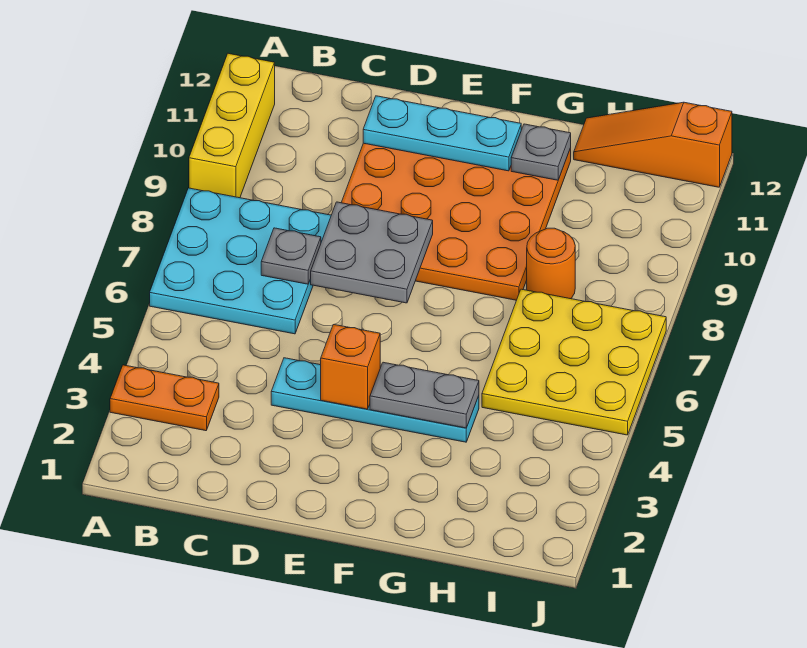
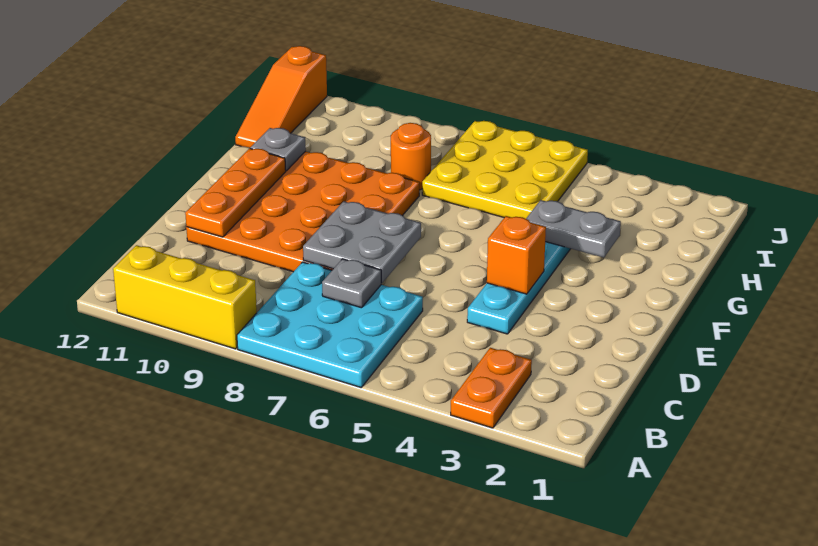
cyan 1x3 plate [363,96,521,171] -> orange 1x3 plate [185,149,286,237]
grey 1x2 plate [370,362,479,428] -> grey 1x2 plate turned to [526,200,621,258]

